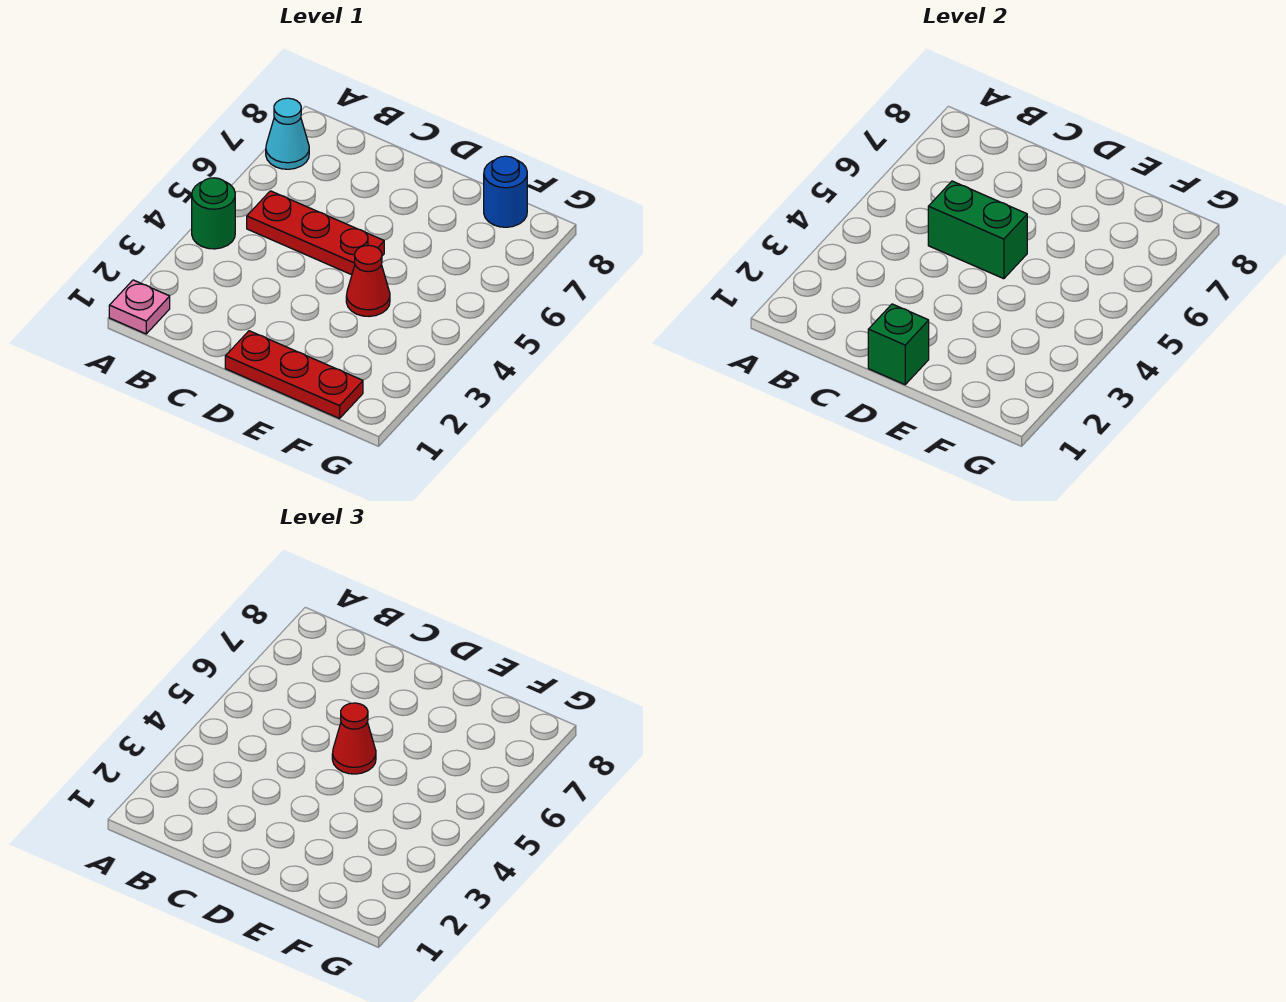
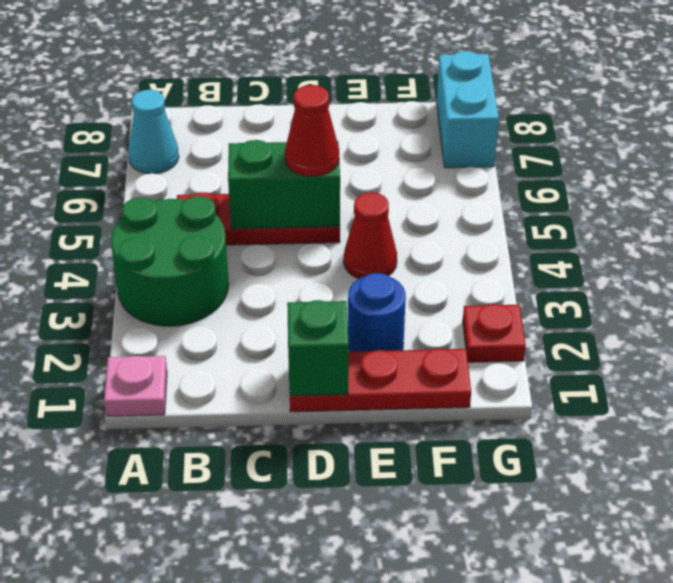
green 1x1 round brick [192,178,235,249] -> green 2x2 round brick [111,196,229,326]
blue 1x1 round brick [484,156,527,227] -> blue 1x1 round brick moved to [348,273,406,352]
none -> red 1x1 plate [463,304,526,362]
none -> cyan 1x2 brick [437,51,499,168]

